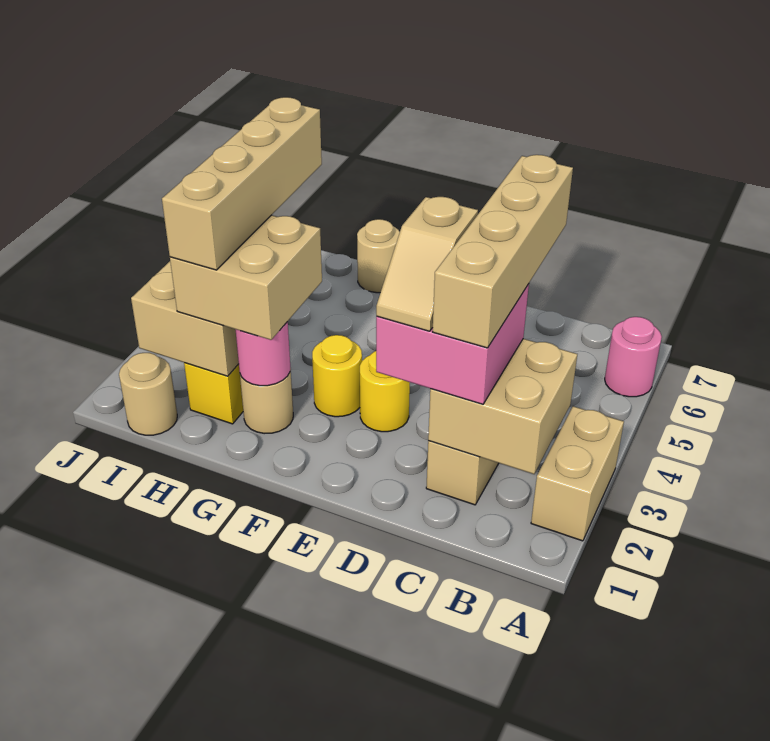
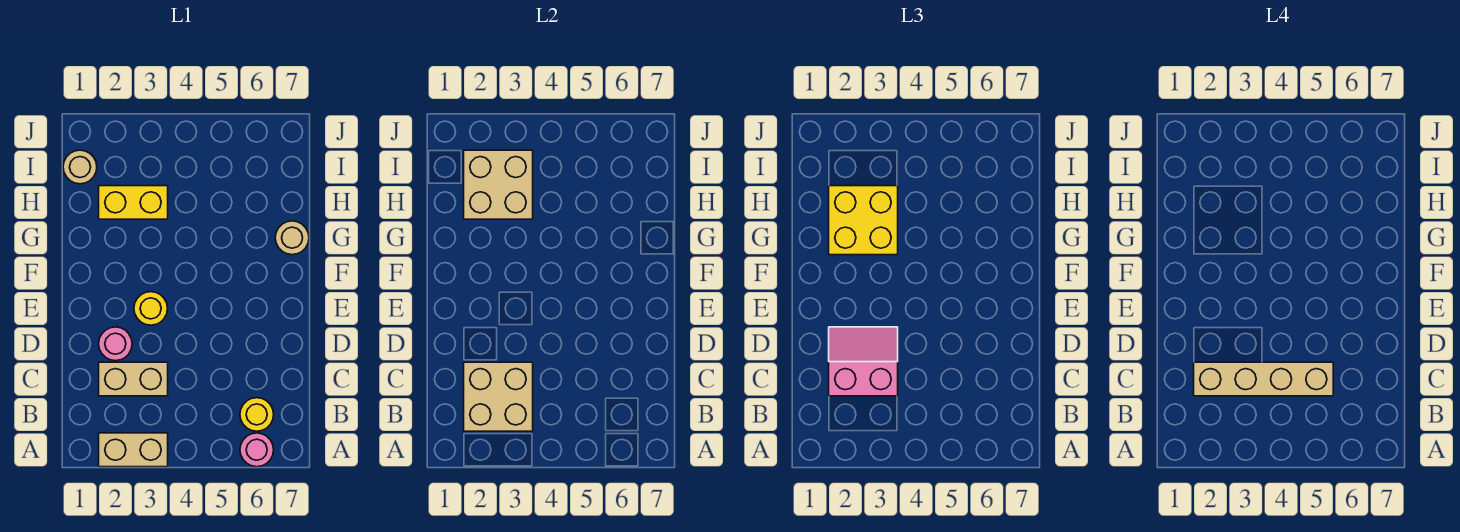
pink 2x2 brick [376,284,529,404] -> pink 2x2 slope [829,327,898,396]
tan 1x2 slope [376,197,478,331] -> none
yellow 1x1 round brick [312,335,362,417] -> yellow 1x1 round brick moved to [240,398,274,431]
tan 1x1 round brick [240,368,293,434] -> none
pink 1x1 round brick [235,321,290,386] -> pink 1x1 round brick moved to [99,327,132,361]
tan 2x2 brick [170,215,322,340] -> yellow 2x2 brick [829,186,898,255]
tan 1x4 brick [162,97,322,270] -> none

